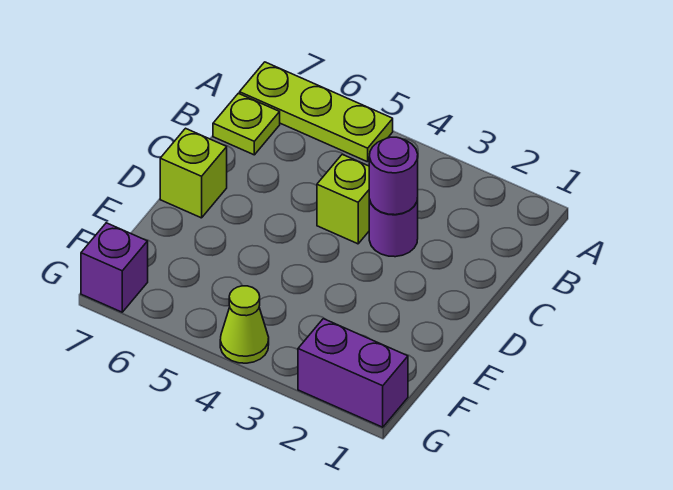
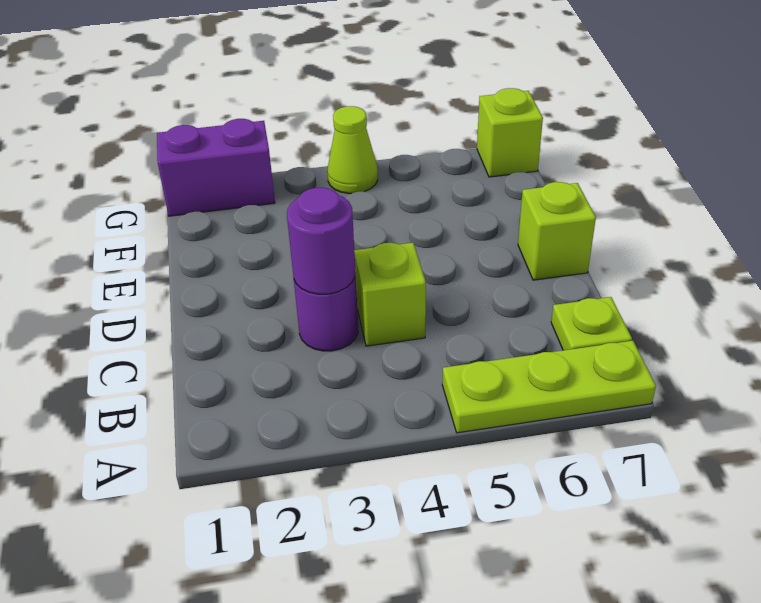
purple 1x1 brick [81,223,148,312] -> lime 1x1 brick [477,88,543,177]

